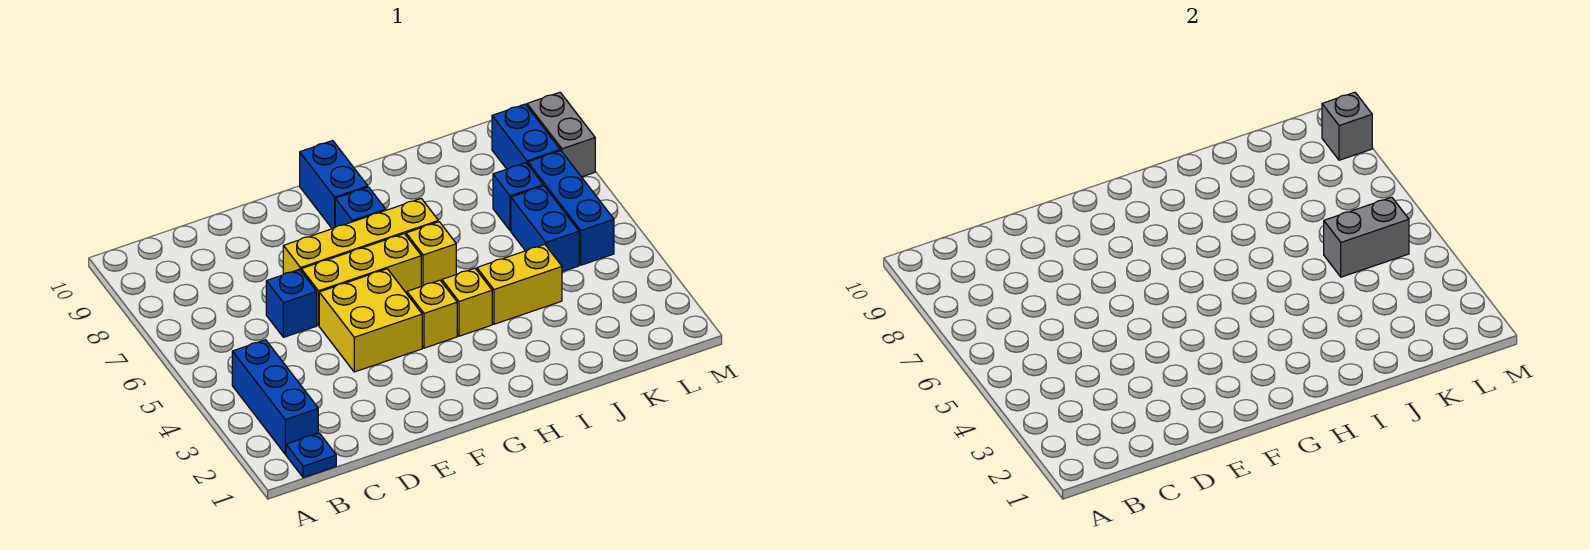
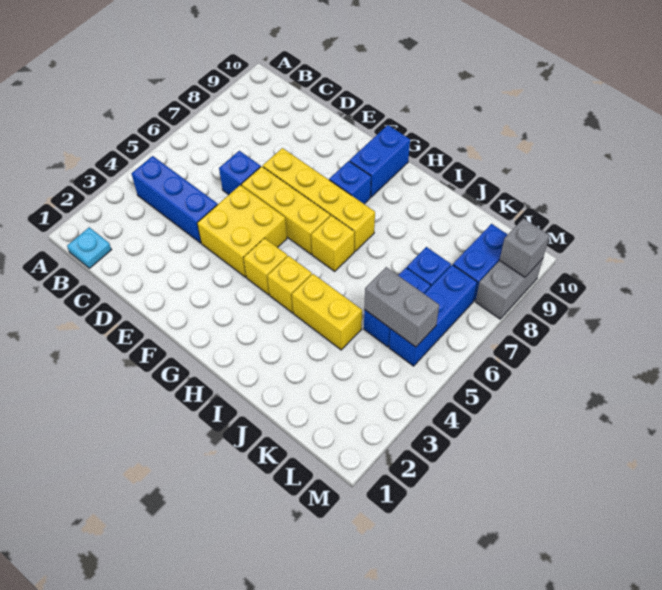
blue 1x1 plate [286,433,336,478] -> cyan 1x1 plate [67,227,112,268]
blue 1x3 brick [232,340,318,454] -> blue 1x3 brick turned to [132,156,218,243]

